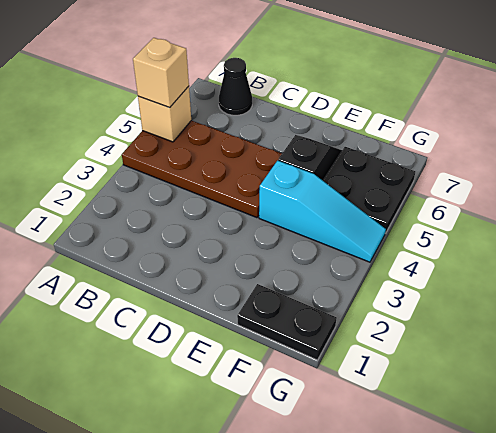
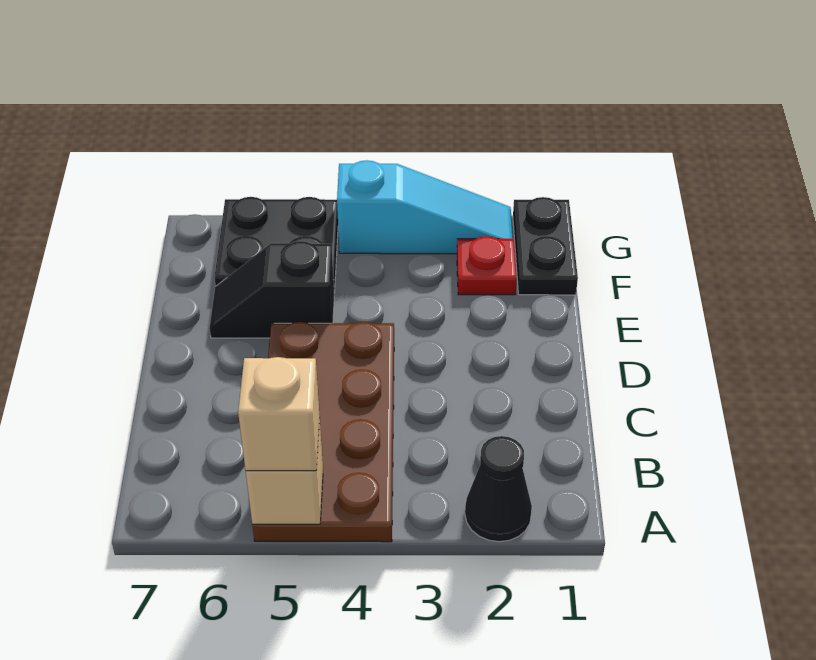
black 1x1 cone [219,58,252,115] -> black 1x1 cone moved to [465,436,532,542]
cyan 1x3 slope [259,161,386,262] -> cyan 1x3 slope turned to [337,160,513,254]
none -> red 1x1 plate [457,236,517,295]

